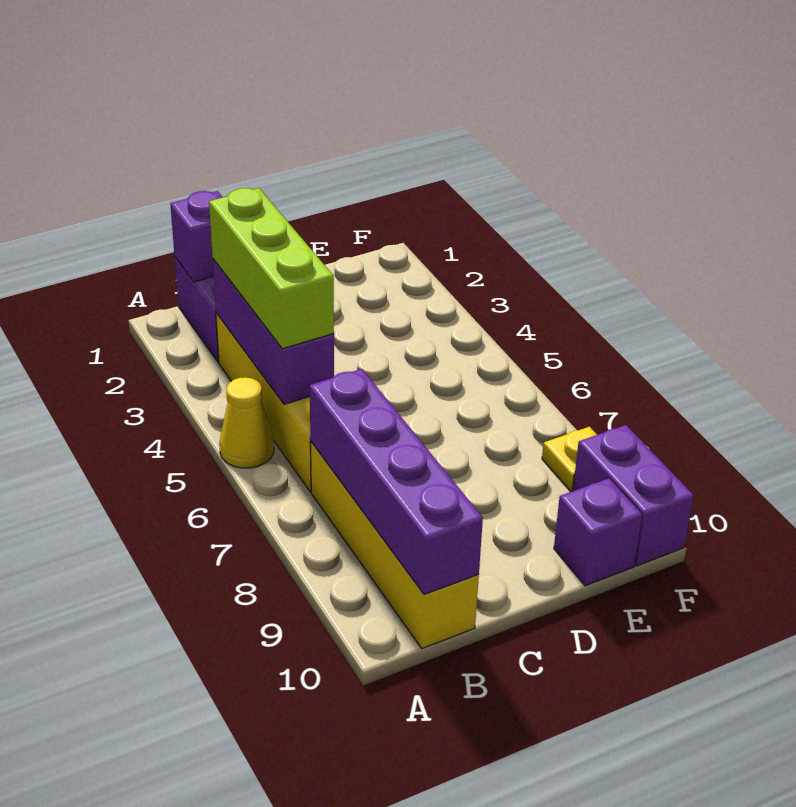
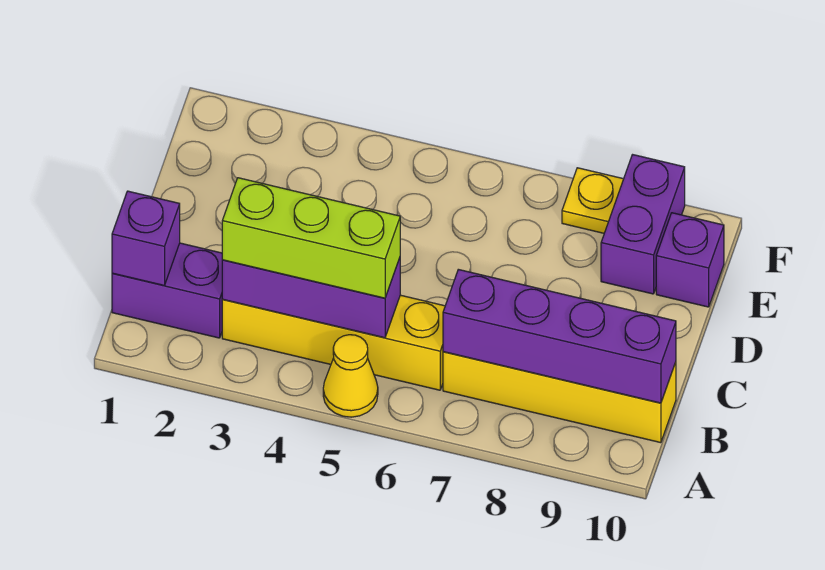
purple 1x2 brick [573,425,694,566] -> purple 1x2 brick turned to [601,155,685,294]

